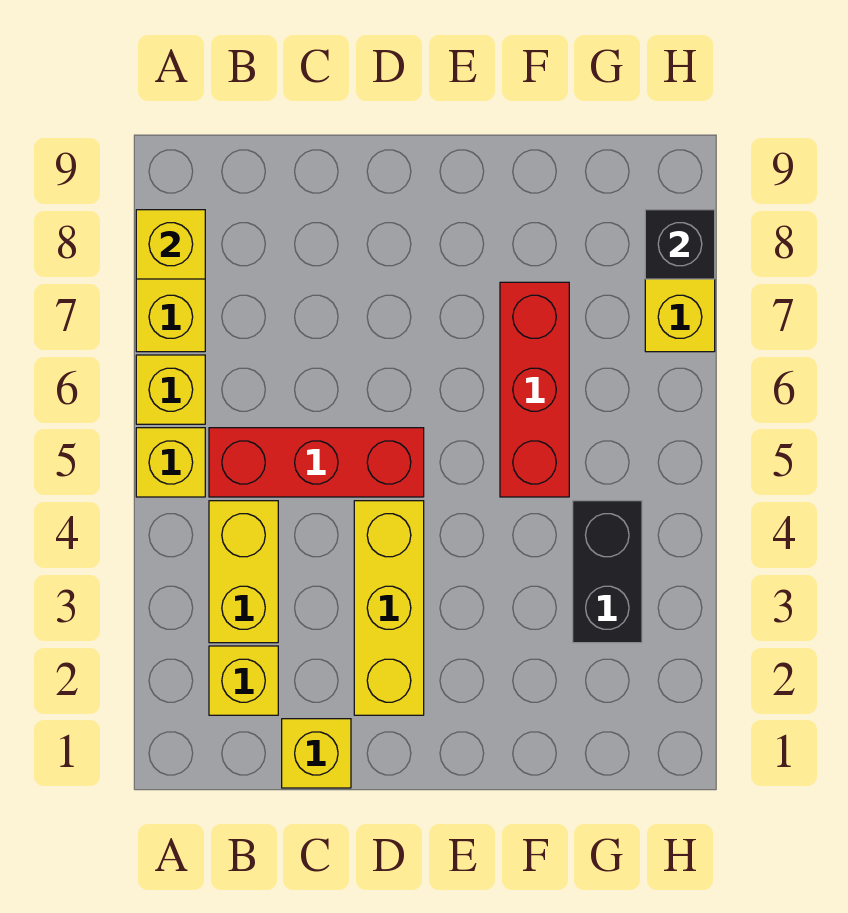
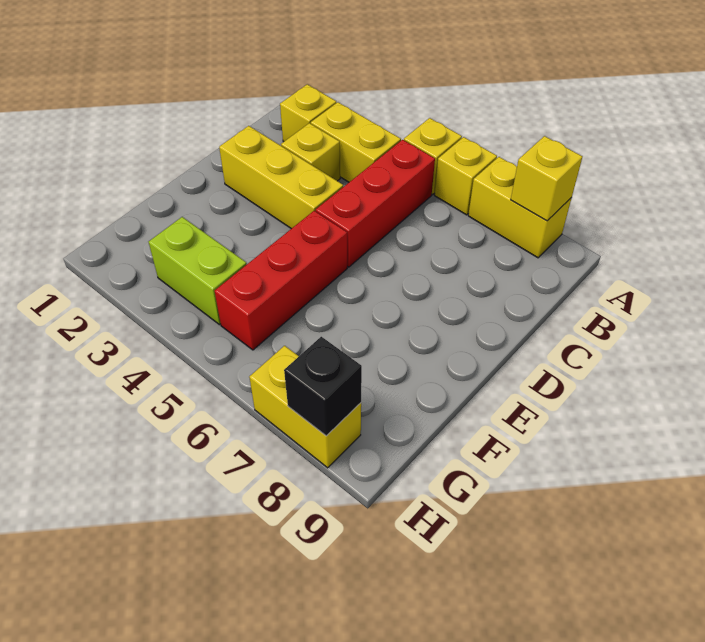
yellow 1x1 brick [282,719,351,788] -> yellow 1x1 brick moved to [281,123,340,181]
red 1x3 brick [500,282,569,497] -> red 1x3 brick turned to [215,211,347,350]
black 1x2 brick [573,501,642,643] -> lime 1x2 brick [149,217,247,325]

